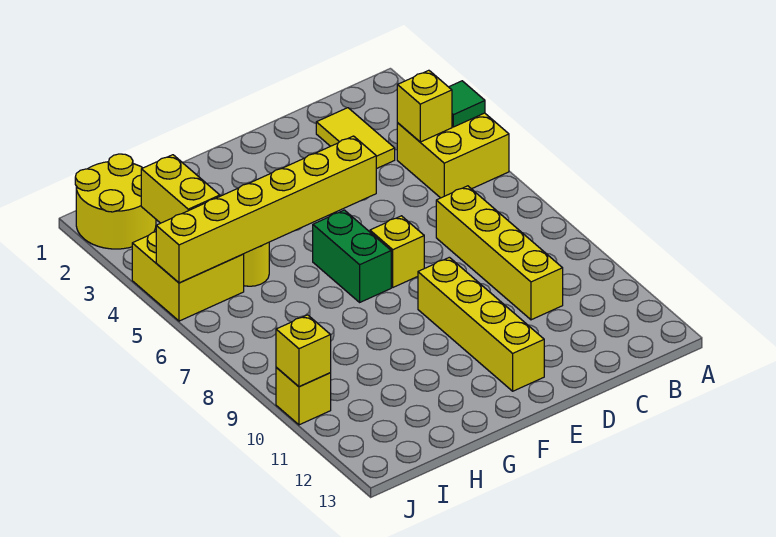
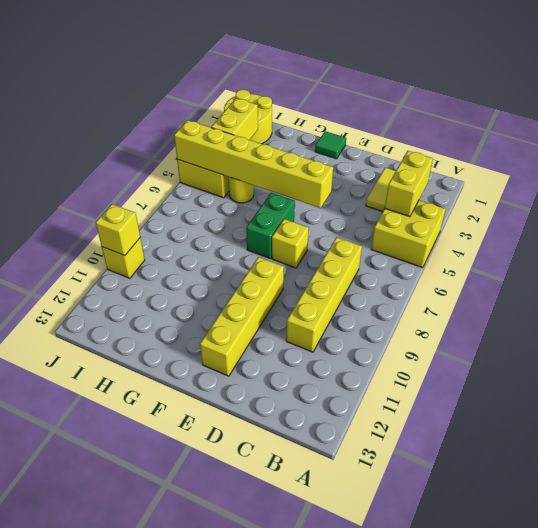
green 1x1 tile [449,81,485,127] -> green 1x1 tile moved to [315,131,346,159]
yellow 1x1 brick [397,70,452,142] -> yellow 1x2 brick [385,151,433,217]

